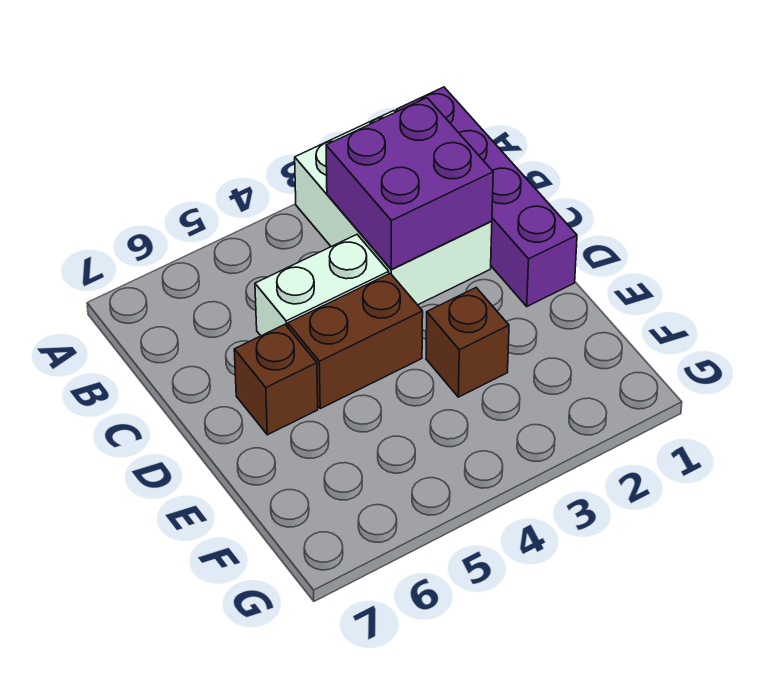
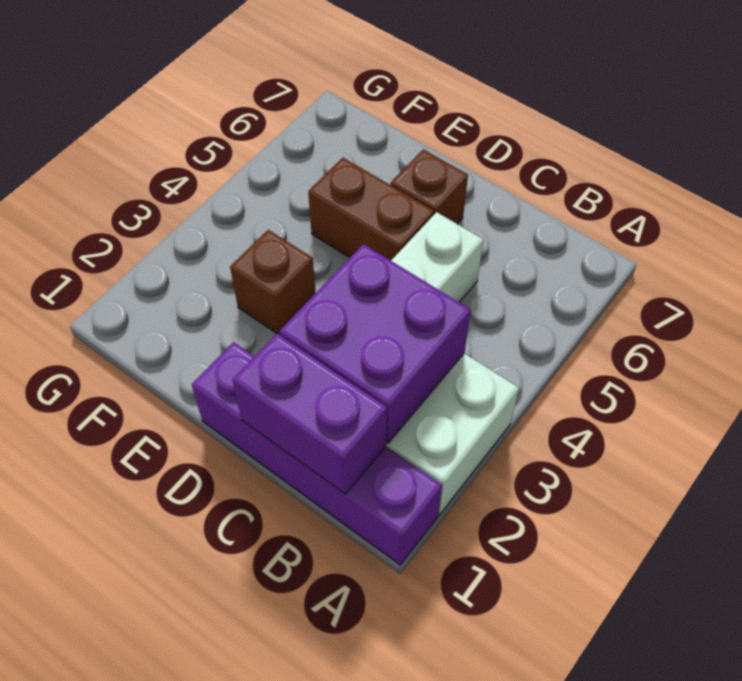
none -> purple 1x2 brick [233,334,387,494]
brown 1x2 brick [288,273,423,409] -> brown 1x2 brick turned to [308,158,434,261]

